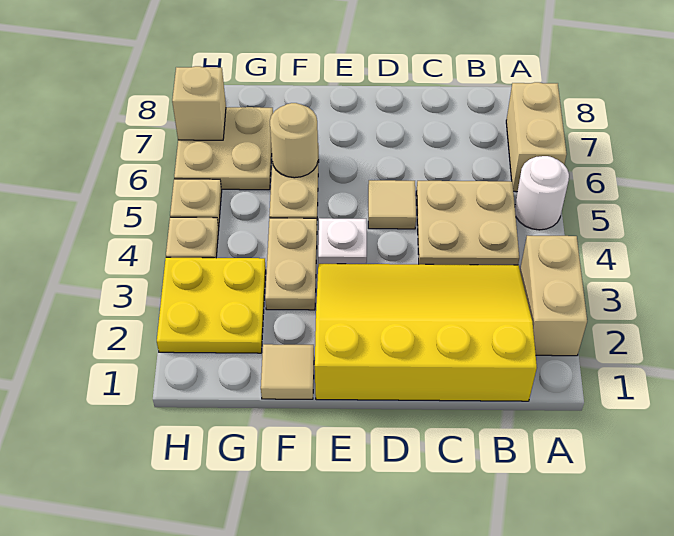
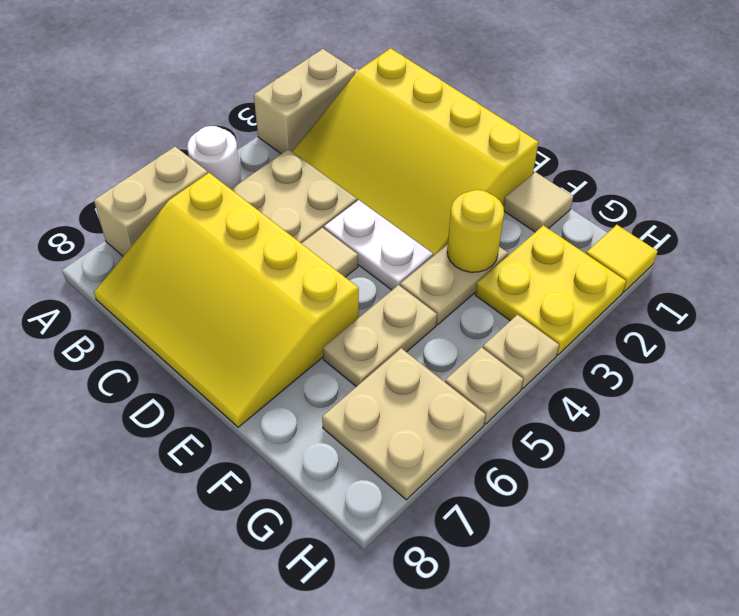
none -> yellow 3x4 slope [94,173,359,427]
white 1x1 plate [318,218,367,264] -> white 1x2 plate [324,200,433,290]
none -> yellow 1x1 round brick [447,190,504,272]
tan 1x1 round brick [270,103,318,178] -> none
none -> yellow 1x1 tile [586,225,658,292]
tan 1x1 brick [172,66,226,140] -> none

